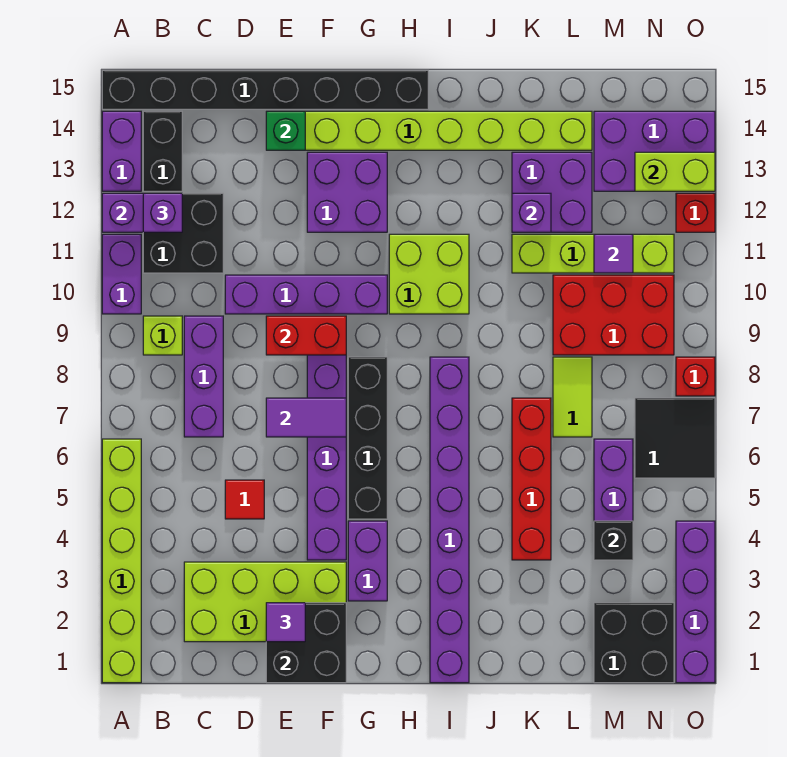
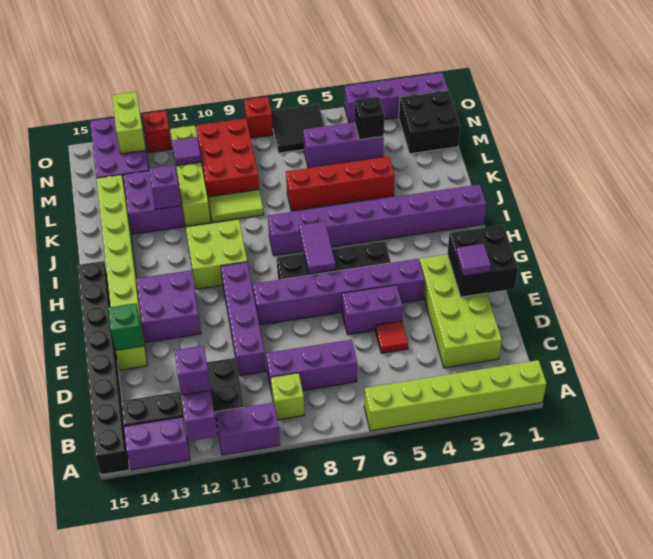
purple 1x2 tile [266,398,346,437] -> purple 1x2 tile moved to [299,221,335,274]
red 1x2 brick [266,316,346,355] -> none
purple 1x2 brick [348,521,387,601] -> purple 1x2 brick moved to [342,285,403,335]
lime 1x2 tile [553,357,592,437] -> lime 1x2 tile moved to [208,190,264,222]

